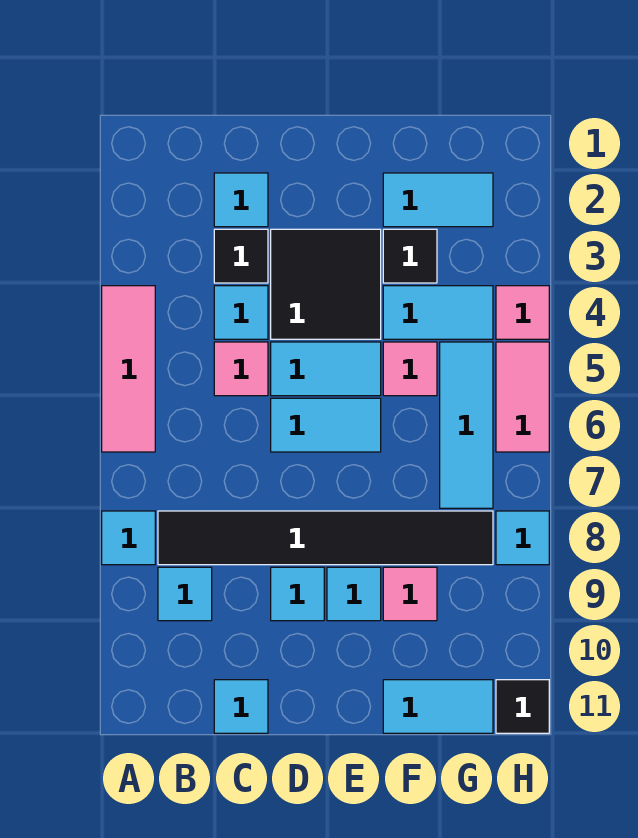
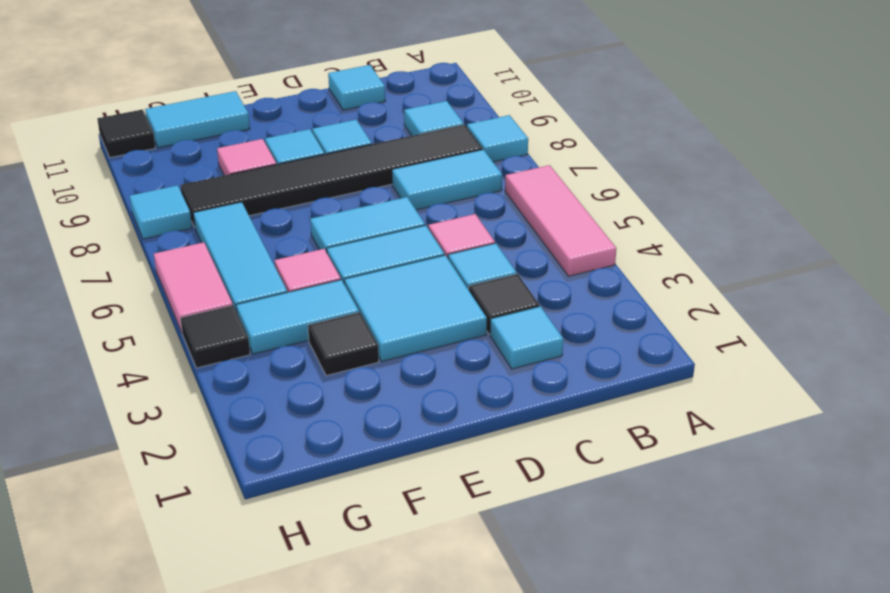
black 2x2 tile [271,229,381,339] -> cyan 2x2 tile [344,255,487,361]
cyan 1x2 tile [383,173,493,227] -> cyan 1x2 tile moved to [392,150,502,210]
pink 1x1 tile [496,286,549,339] -> black 1x1 tile [180,305,250,368]

